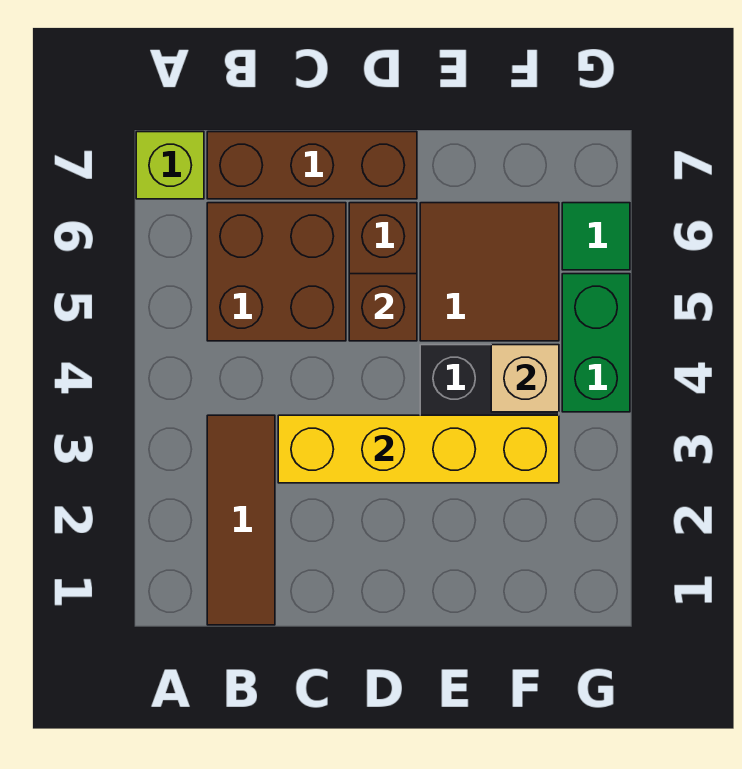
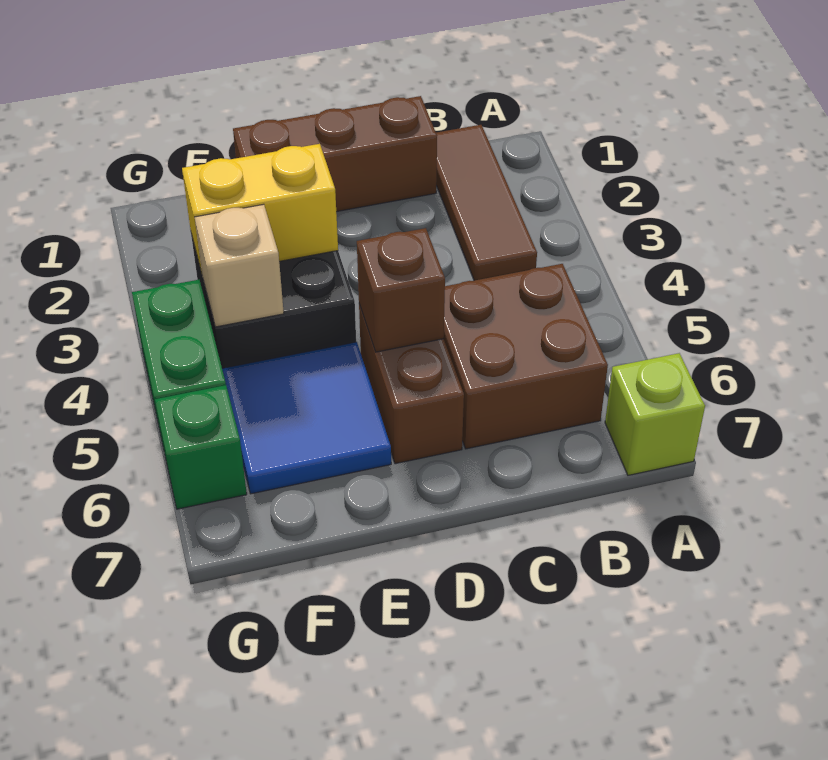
brown 1x3 brick [207,132,417,199] -> brown 1x3 brick moved to [233,96,437,212]
yellow 1x4 brick [278,415,559,483] -> yellow 1x2 brick [182,144,338,273]
brown 2x2 tile [420,203,559,341] -> blue 2x2 tile [222,342,391,494]
green 1x1 tile [562,203,630,270] -> green 1x1 brick [155,385,247,509]

